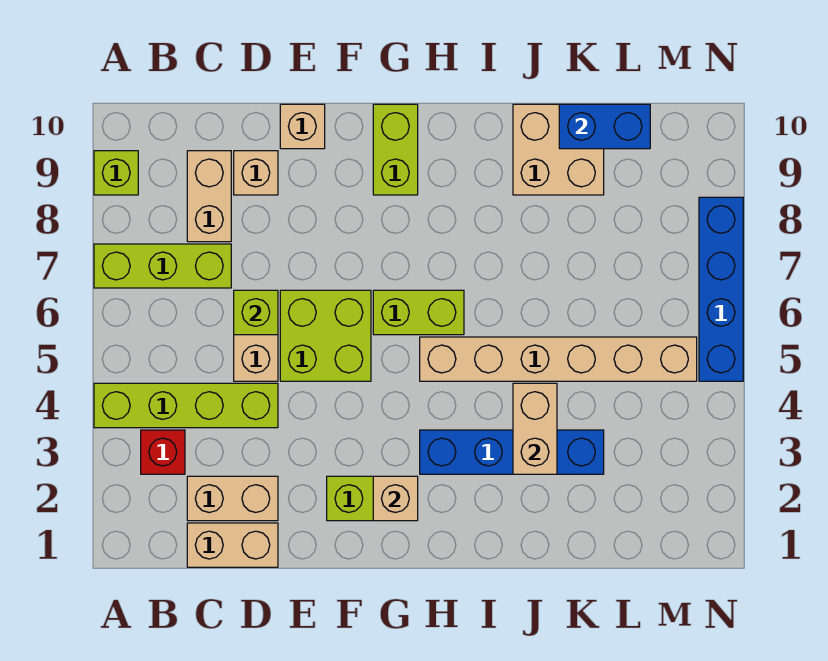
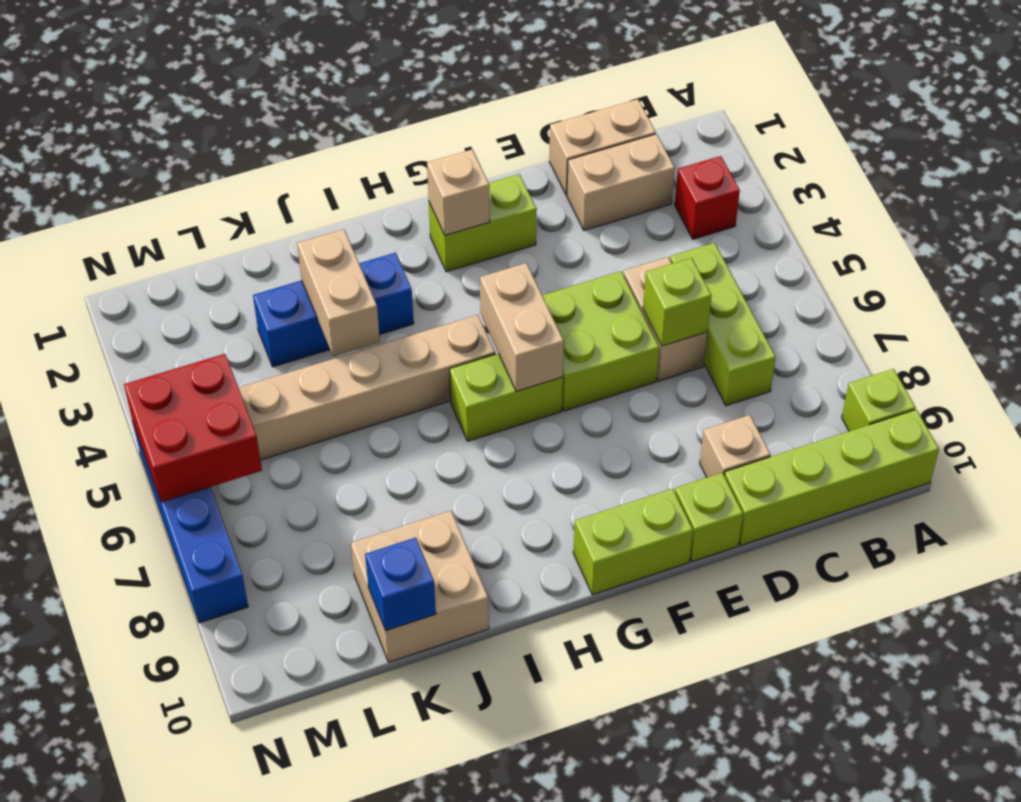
lime 1x4 brick [94,383,278,428] -> lime 1x4 brick moved to [724,409,939,545]
lime 1x3 brick [94,244,231,288] -> lime 1x3 brick turned to [670,243,776,406]
tan 1x2 brick [187,151,231,242] -> tan 1x2 brick moved to [480,263,564,391]
tan 1x1 brick [280,104,325,149] -> lime 1x1 brick [675,473,743,561]
lime 1x2 brick [373,104,418,195] -> lime 1x2 brick turned to [573,489,693,595]
blue 1x4 brick [420,430,604,474] -> blue 1x3 brick [253,253,414,367]
blue 1x2 brick [559,104,650,149] -> blue 1x1 brick [365,538,436,631]
none -> red 2x2 brick [124,354,262,502]

